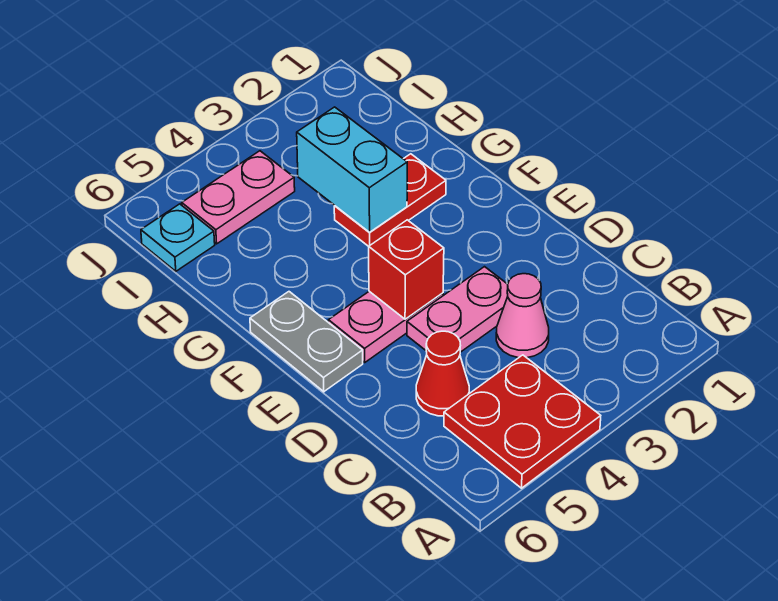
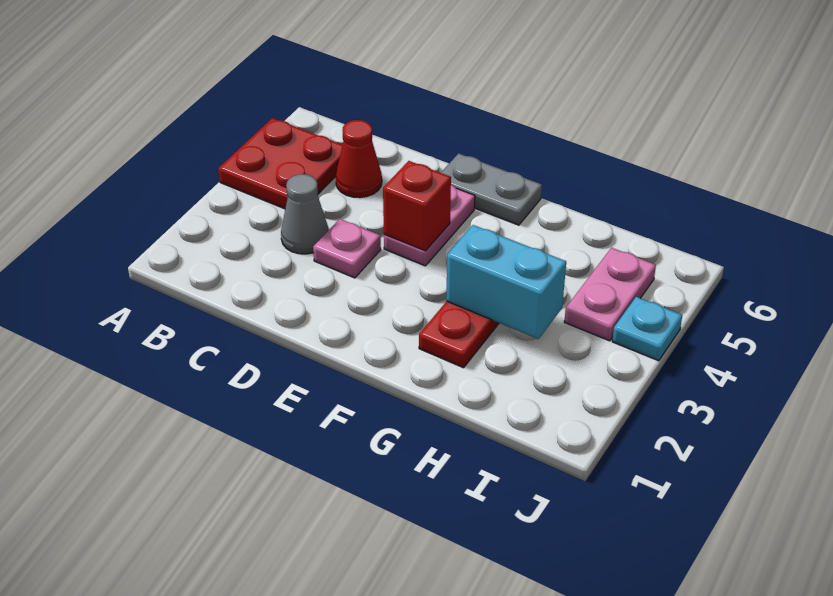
pink 1x1 cone [496,274,549,358] -> grey 1x1 cone [281,174,329,254]
pink 1x2 plate [407,267,508,352] -> pink 1x1 plate [313,219,381,278]
cyan 1x1 plate [141,204,215,271] -> cyan 1x1 plate moved to [612,297,682,361]

